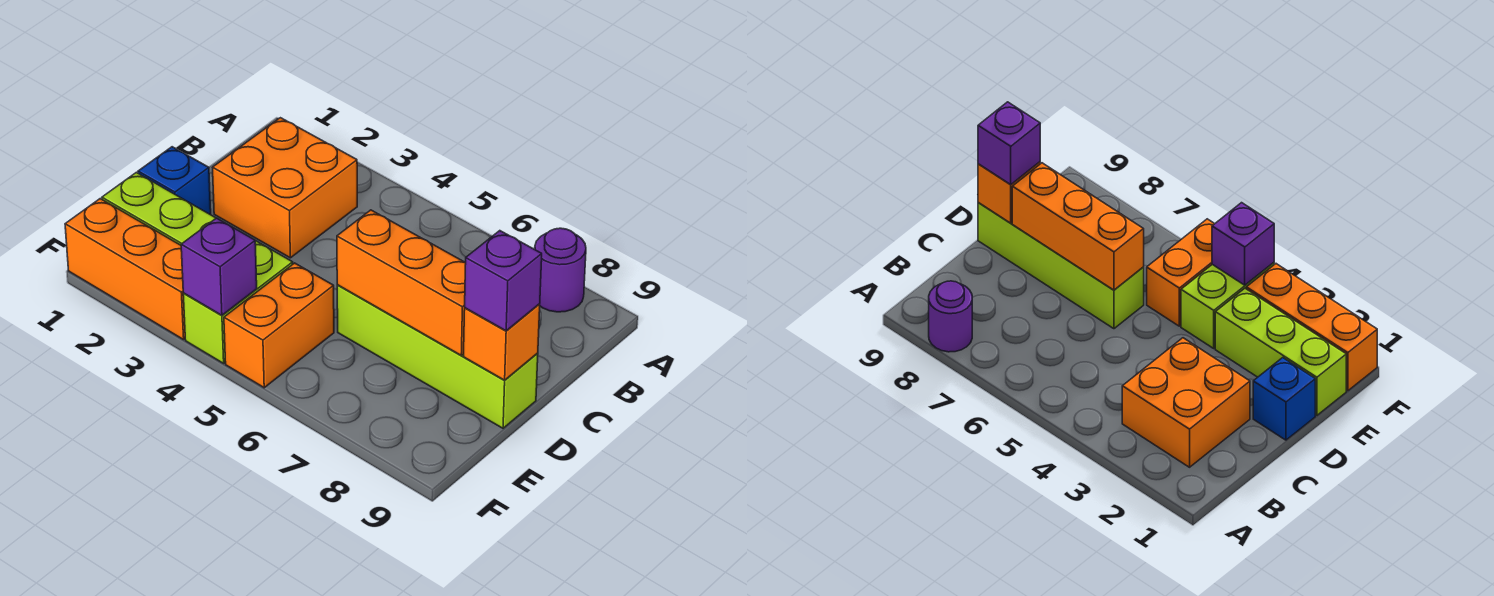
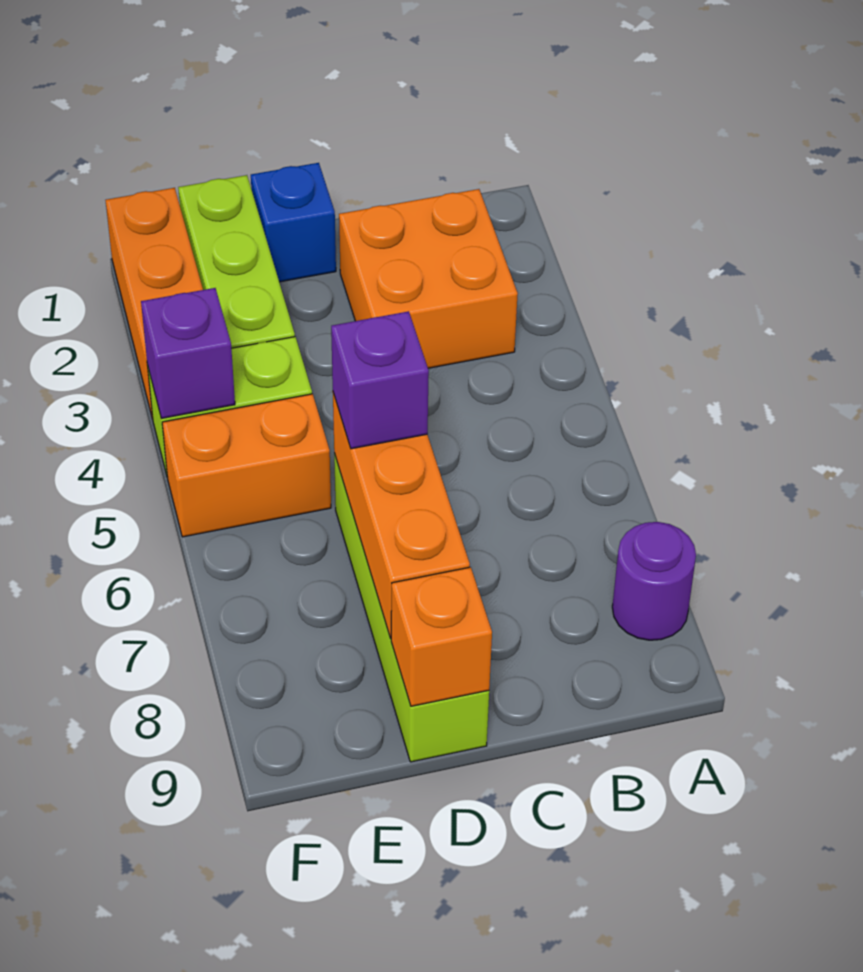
purple 1x1 brick [465,231,542,331] -> purple 1x1 brick moved to [331,311,429,449]

